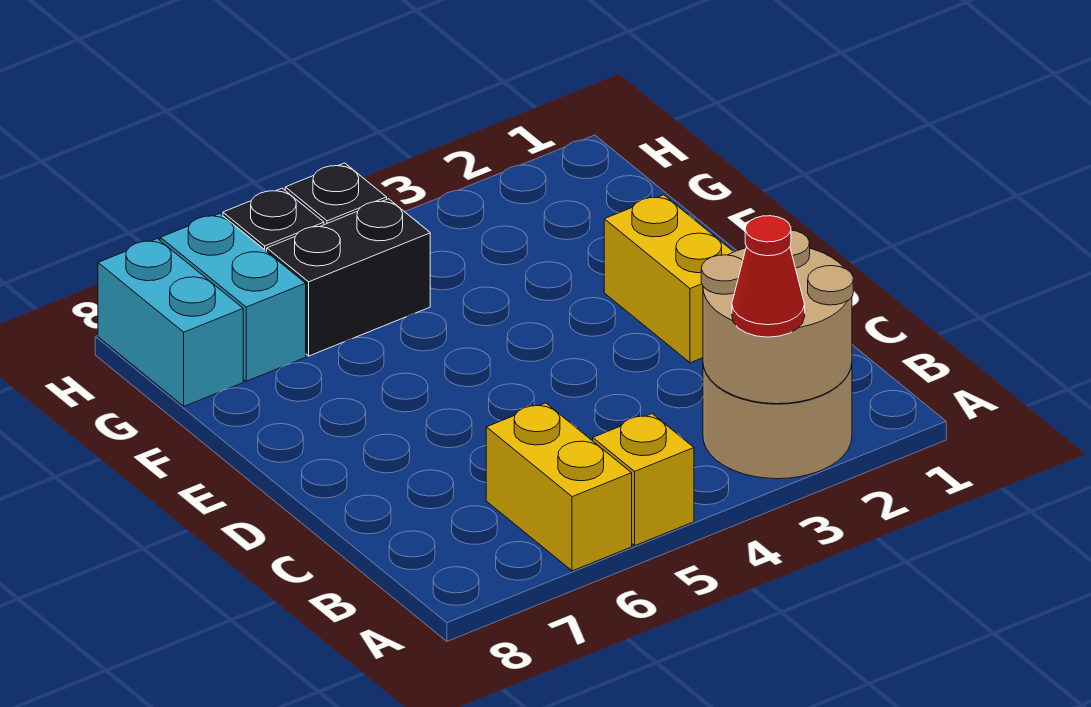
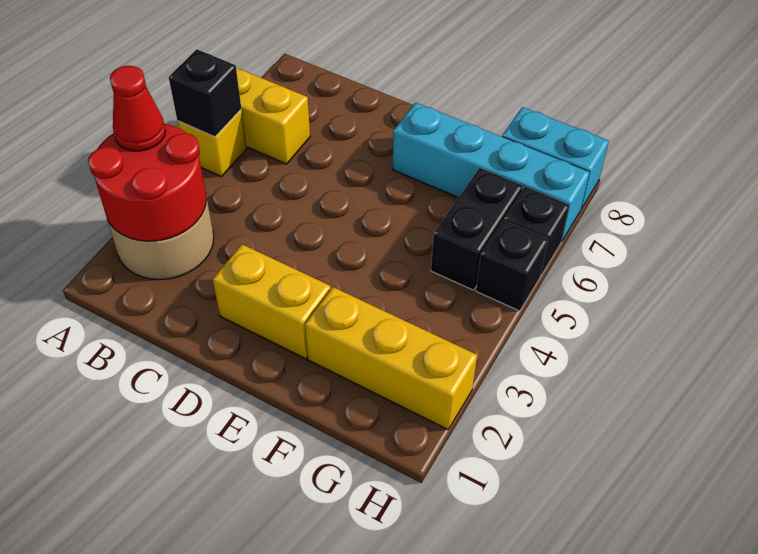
tan 2x2 round brick [701,230,853,404] -> red 2x2 round brick [88,124,206,241]
none -> black 1x1 brick [169,49,241,137]
none -> yellow 1x3 brick [305,287,477,430]
cyan 1x2 brick [160,213,306,381] -> cyan 1x4 brick [392,103,590,242]

